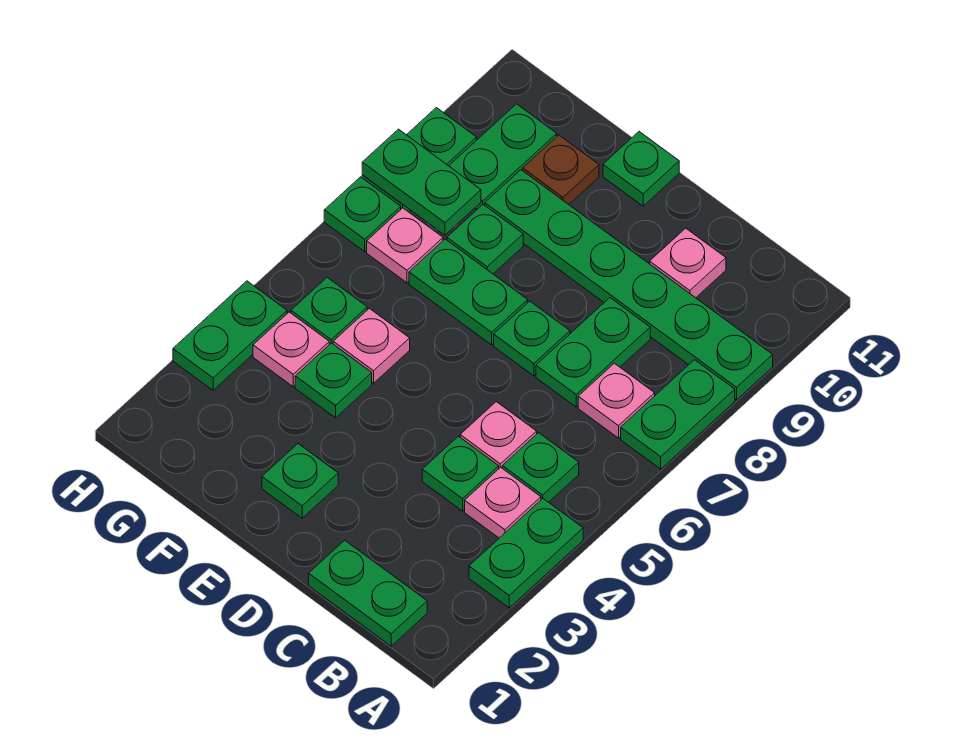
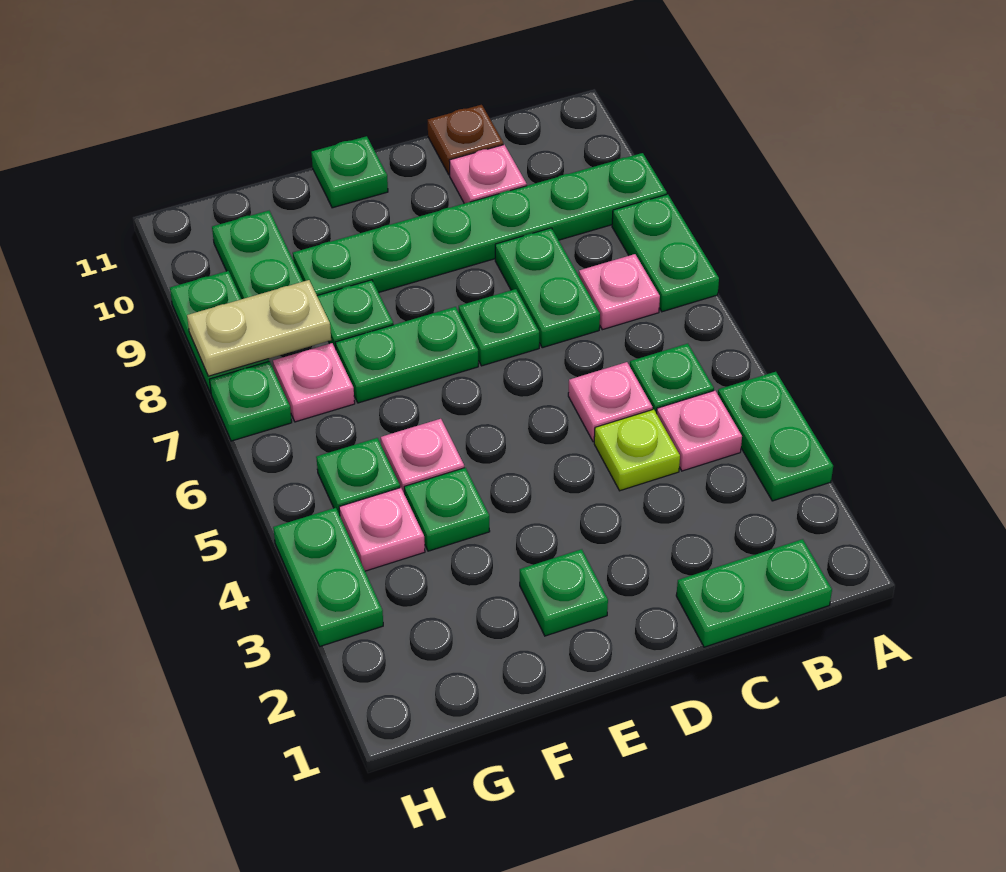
green 1x1 plate [422,436,499,511] -> lime 1x1 plate [594,409,680,491]
brown 1x1 plate [523,135,599,204] -> brown 1x1 plate moved to [428,105,503,175]
green 1x2 plate [362,129,481,235] -> tan 1x2 plate [187,280,331,376]

